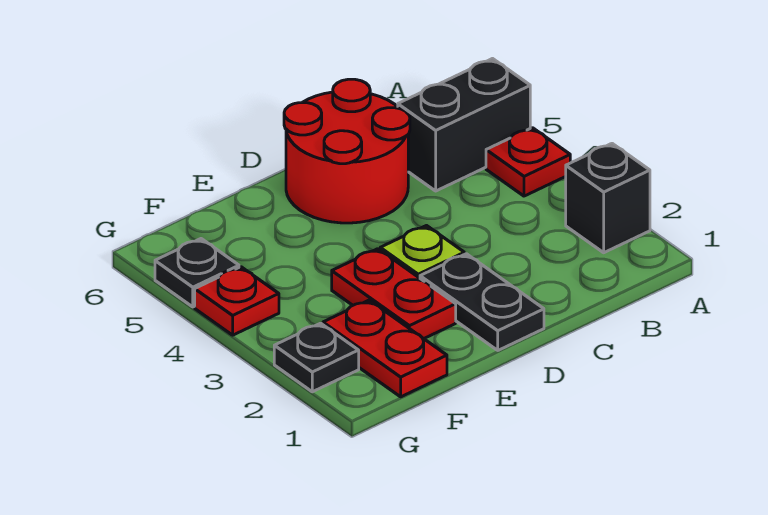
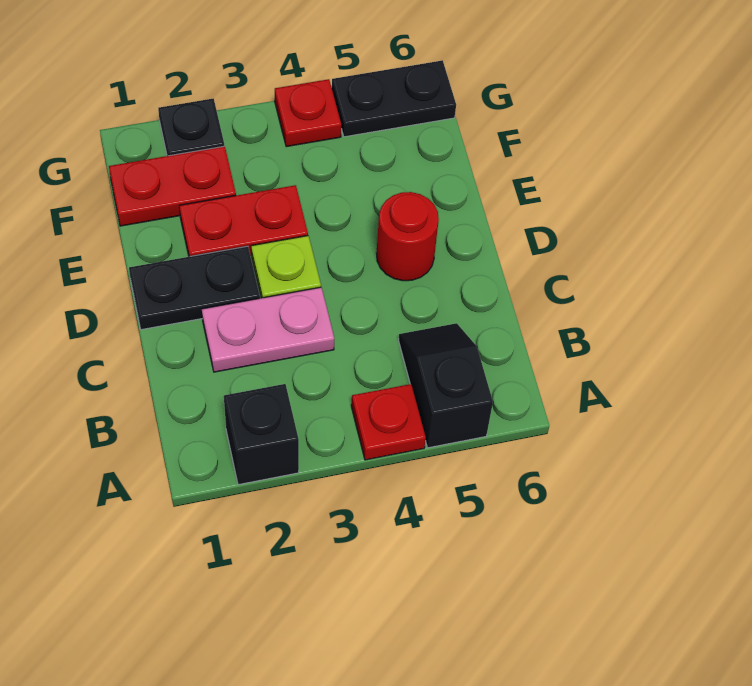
black 1x2 brick [398,59,530,191] -> black 1x2 slope [399,323,493,448]
none -> pink 1x2 plate [202,288,334,372]
red 2x2 round brick [284,79,410,223] -> red 1x1 round brick [376,192,439,281]
black 1x1 plate [155,239,239,307] -> black 1x2 plate [332,60,456,137]

